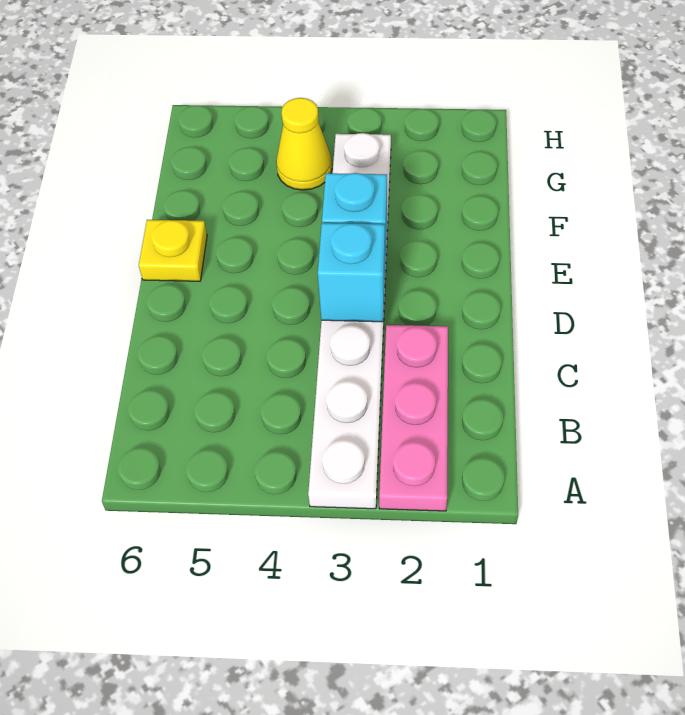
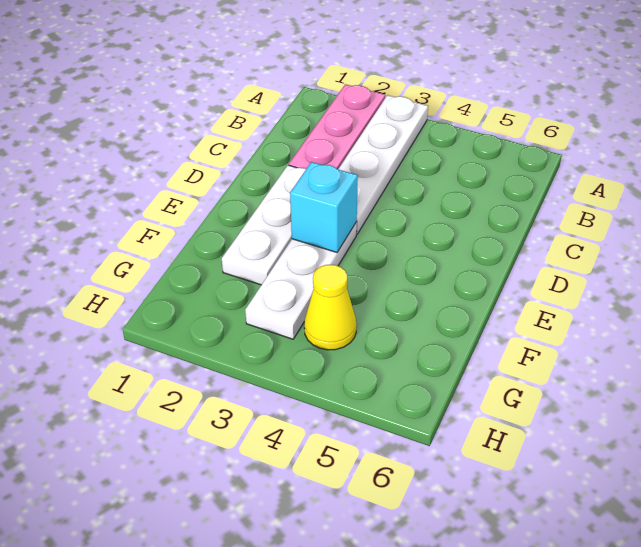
none -> white 1x3 plate [222,165,306,285]
cyan 1x1 brick [318,223,385,322] -> none
yellow 1x1 plate [139,220,207,281] -> none

